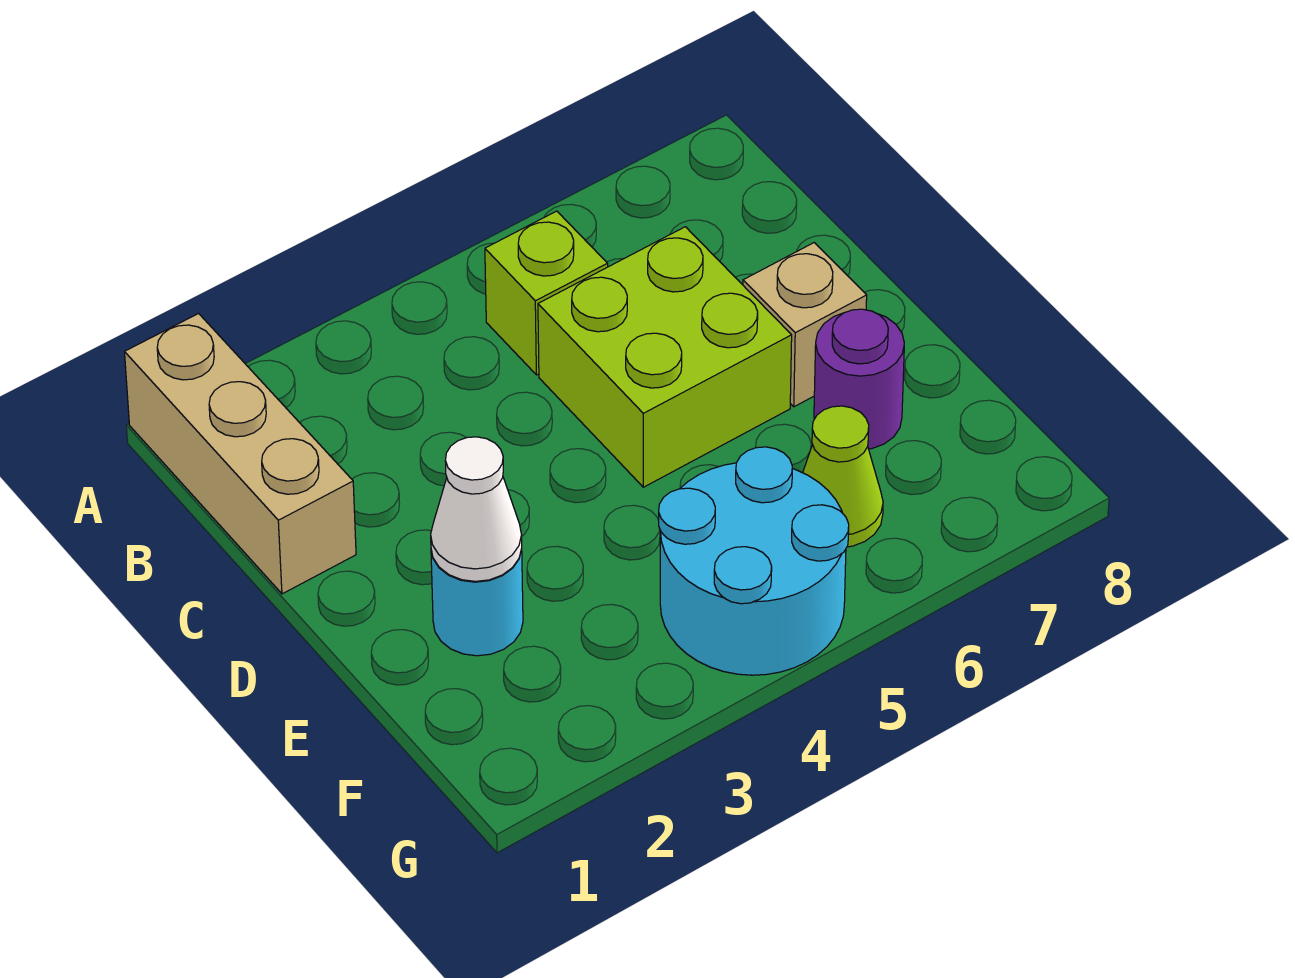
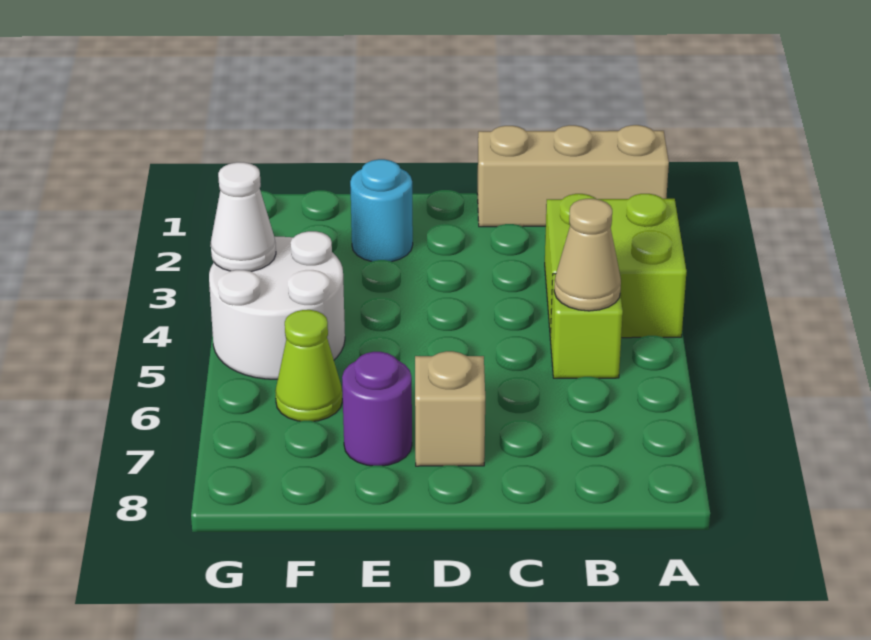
none -> tan 1x1 cone [554,199,621,311]
lime 2x2 brick [538,227,792,487] -> lime 2x2 brick moved to [545,194,687,338]
white 1x1 cone [431,437,522,581] -> white 1x1 cone moved to [211,162,276,271]
cyan 2x2 round brick [659,447,849,675] -> white 2x2 round brick [209,231,345,379]

